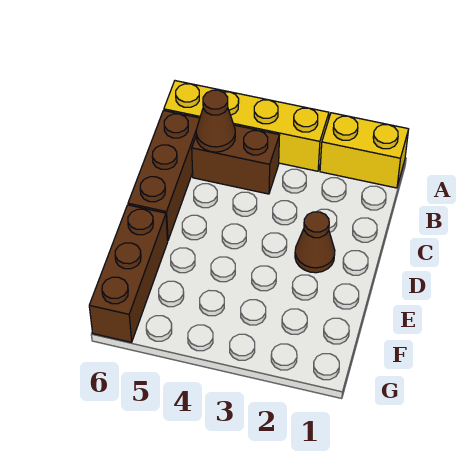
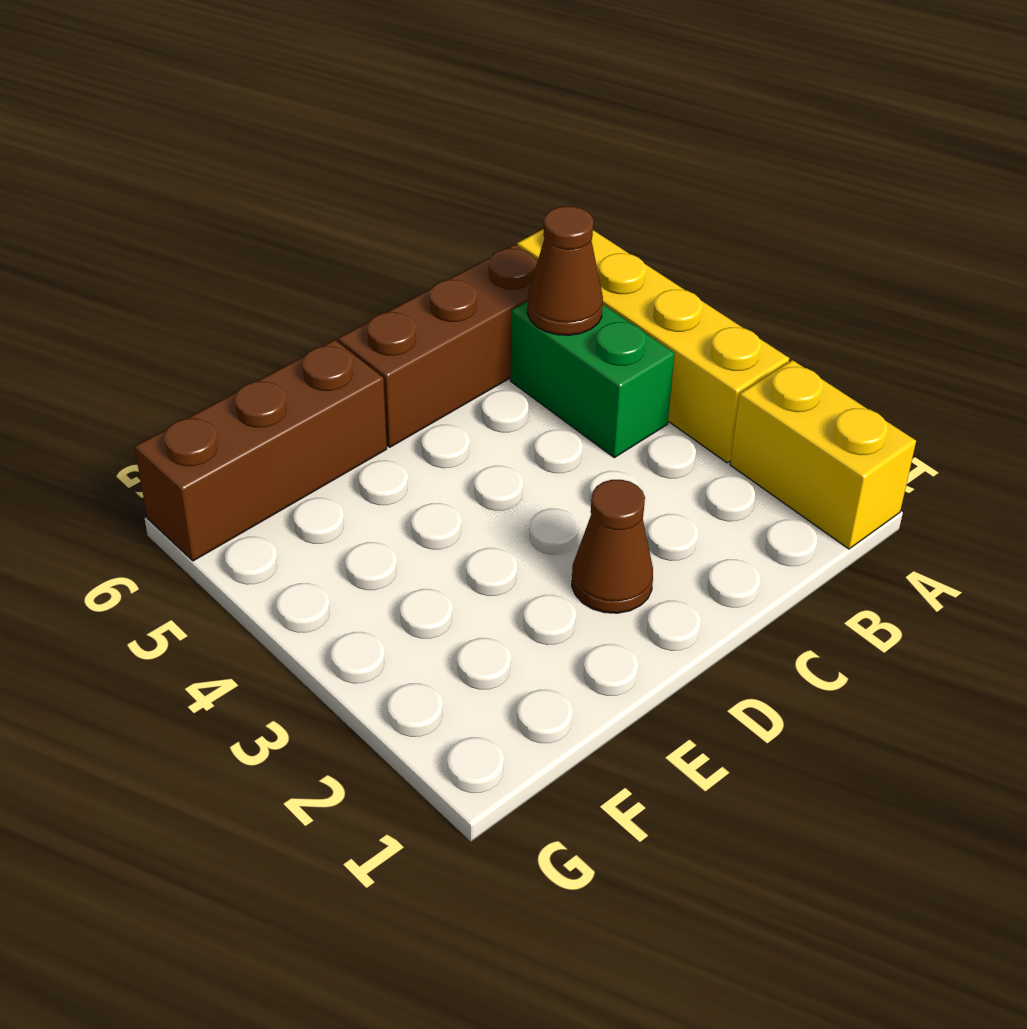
brown 1x2 brick [192,125,279,194] -> green 1x2 brick [510,301,675,458]

